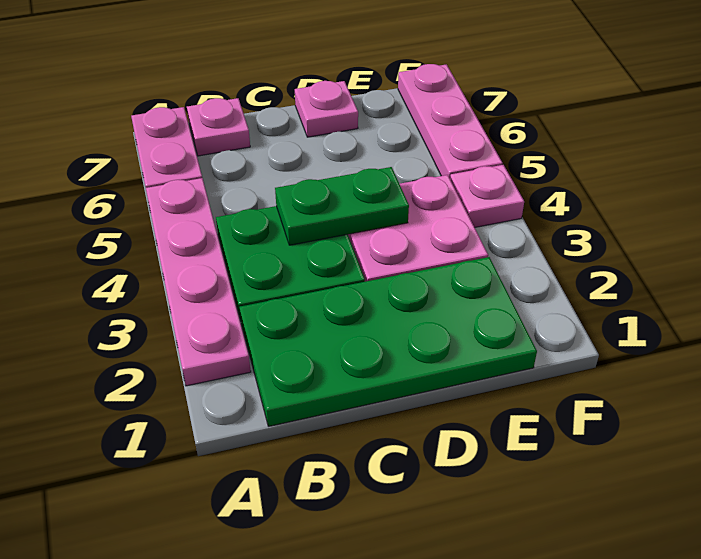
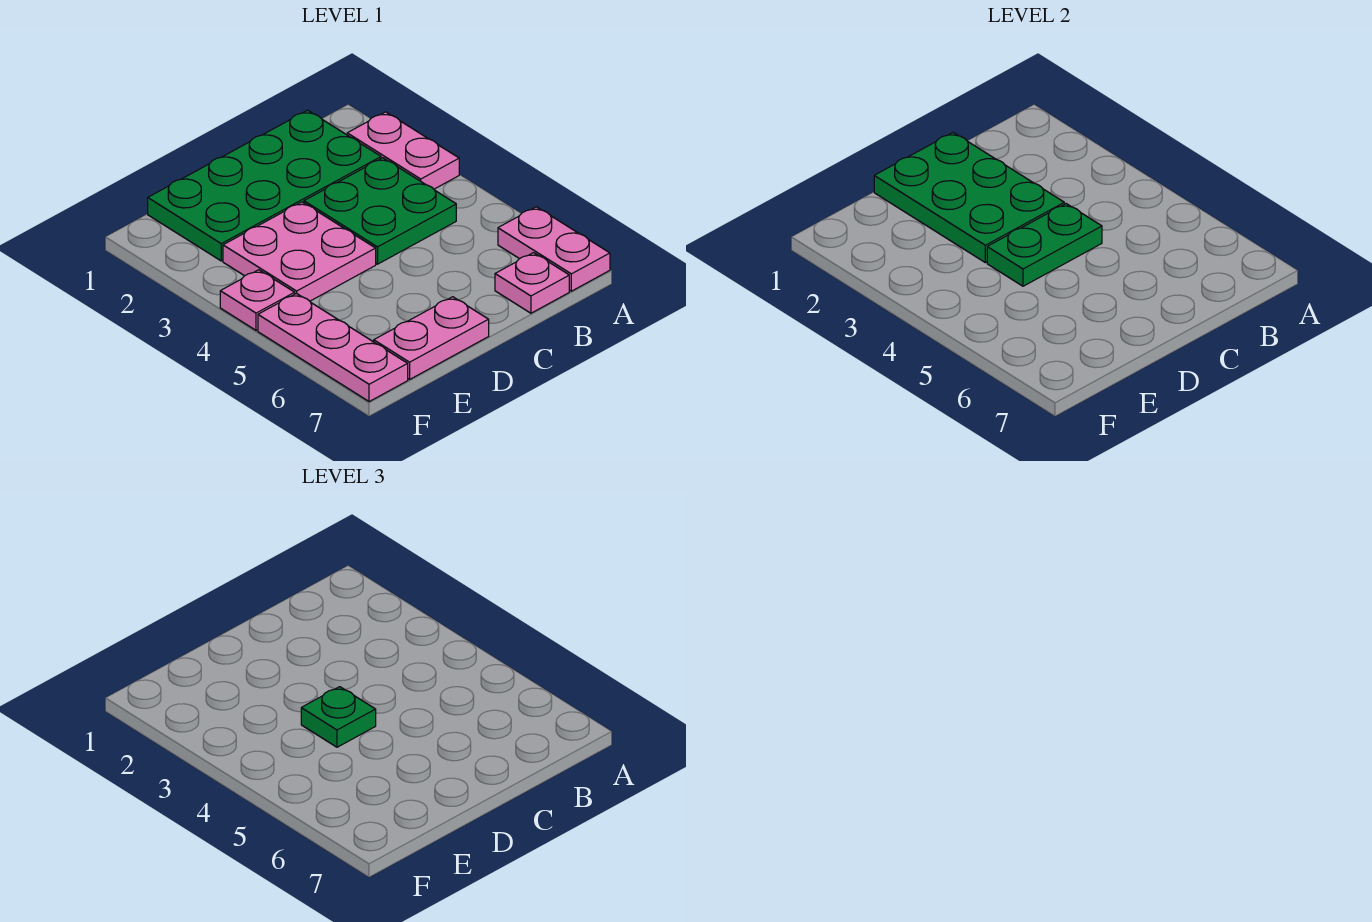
pink 1x4 plate [146,178,251,386] -> pink 1x2 plate [347,112,459,189]
none -> green 2x3 plate [874,133,1064,263]
none -> green 1x1 plate [301,687,376,747]
pink 1x1 plate [295,81,358,137] -> pink 1x2 plate [374,297,489,379]

